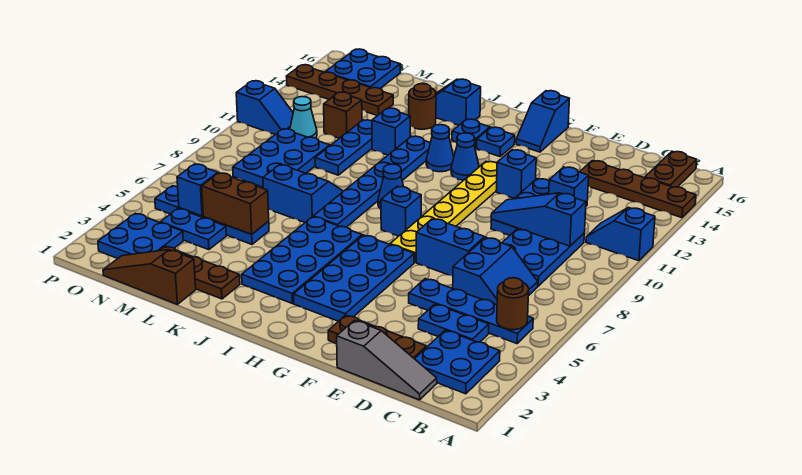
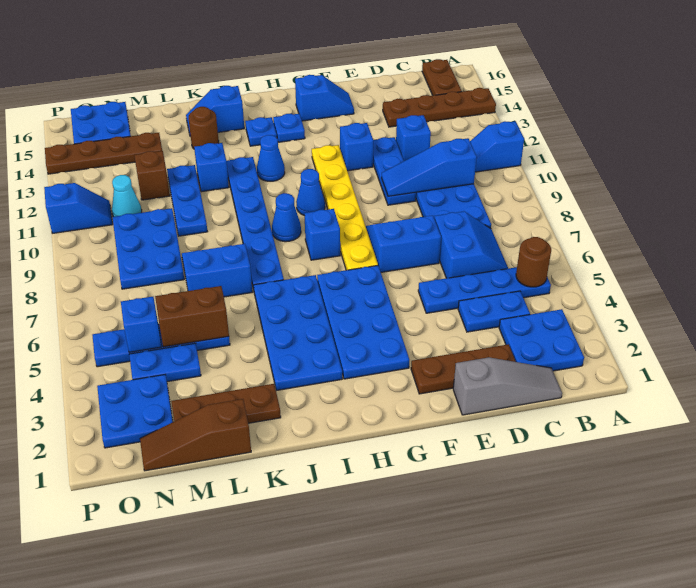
blue 1x2 slope [516,91,569,152] -> blue 1x2 slope turned to [295,75,354,121]
blue 1x1 cone [451,133,479,180] -> blue 1x1 cone moved to [296,169,325,216]

